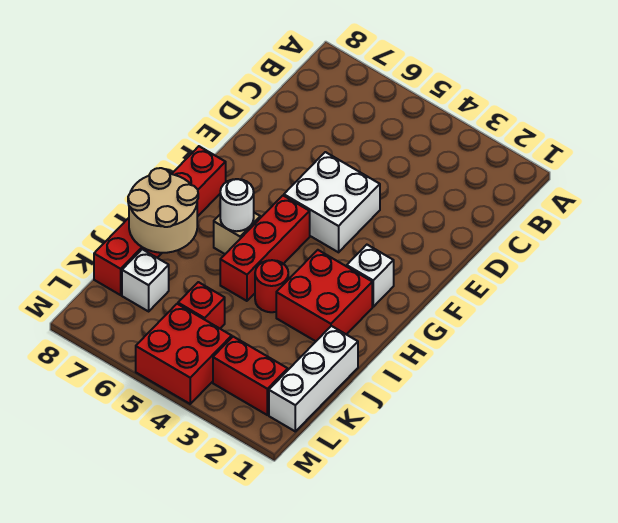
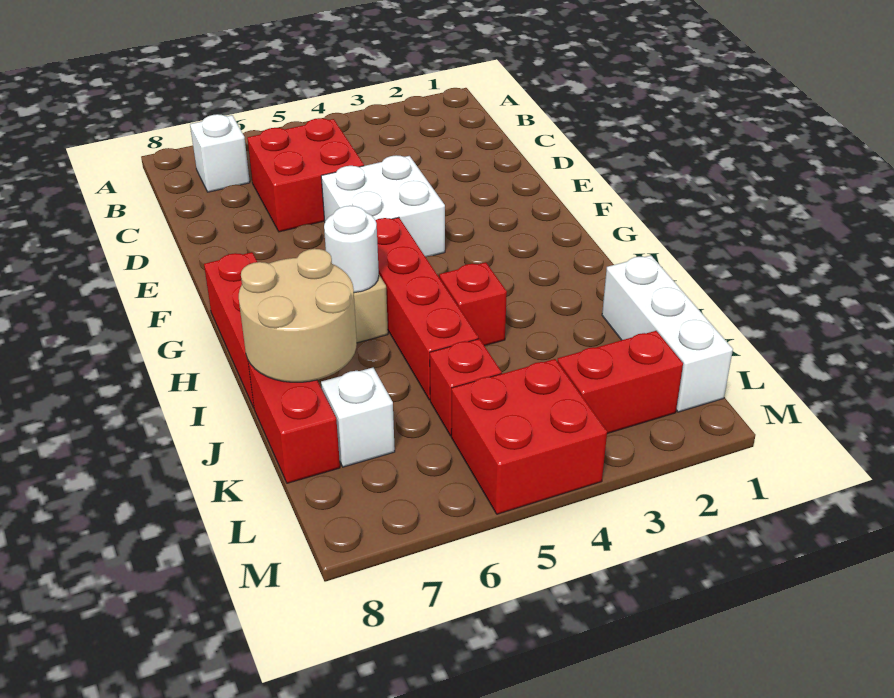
white 1x1 brick [347,245,394,307] -> white 1x1 brick moved to [190,114,250,192]
red 1x3 brick [220,196,310,301] -> red 1x4 brick [375,217,478,400]
red 2x2 brick [276,250,372,341] -> red 2x2 brick moved to [247,118,364,232]
red 1x1 round brick [255,260,288,312] -> red 1x1 brick [439,262,507,346]

